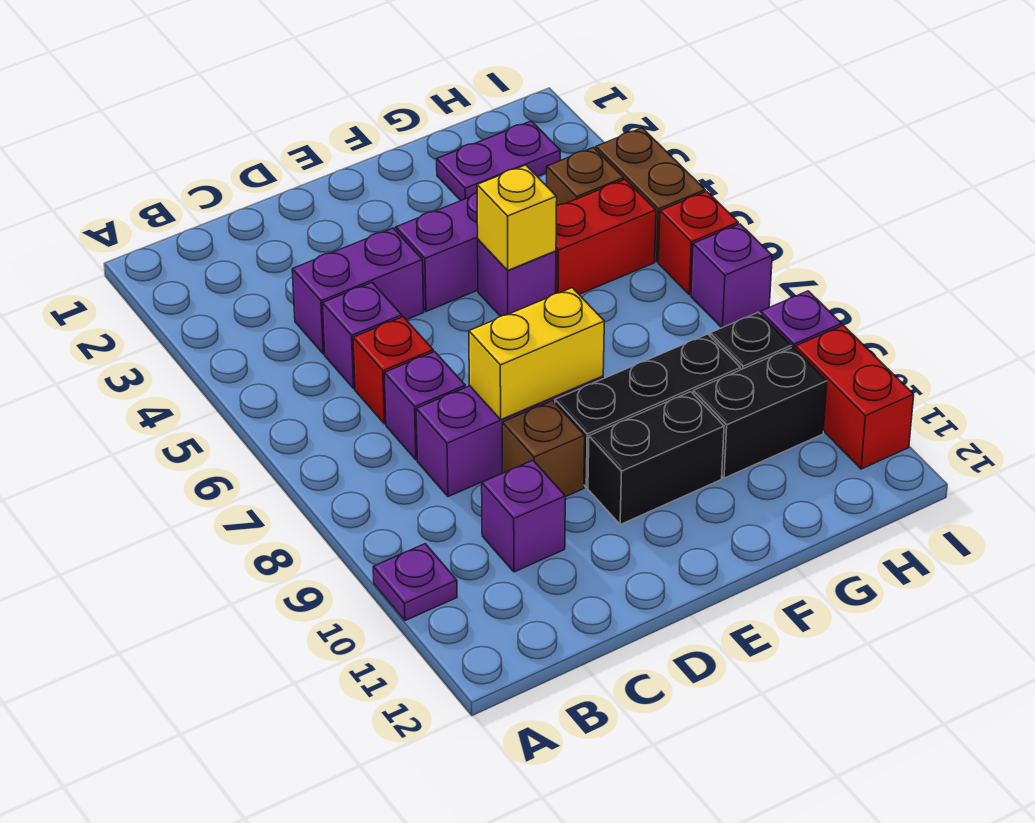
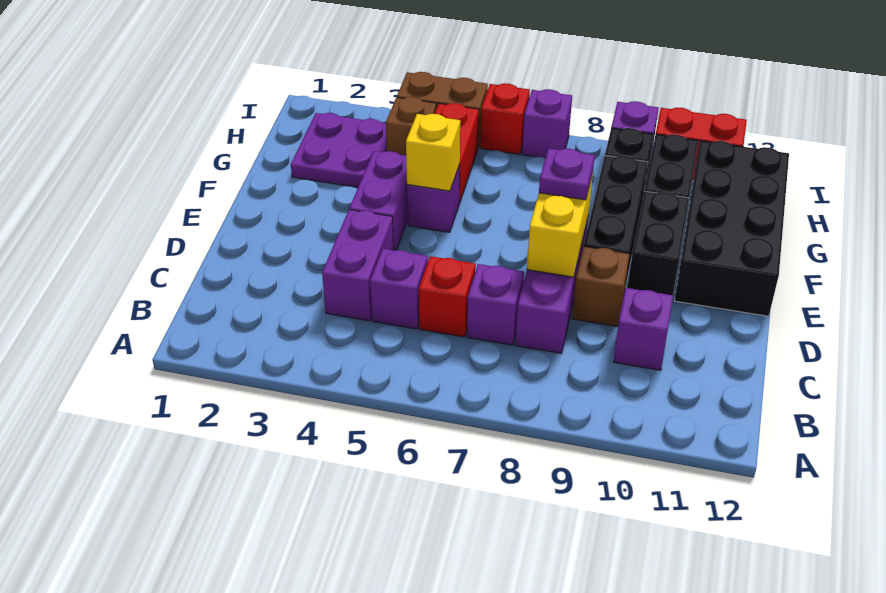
purple 1x1 plate [373,544,457,621] -> purple 1x1 plate moved to [539,148,595,200]
none -> black 2x4 brick [674,141,789,316]
purple 1x2 plate [437,121,560,201] -> purple 2x2 plate [291,113,387,187]

